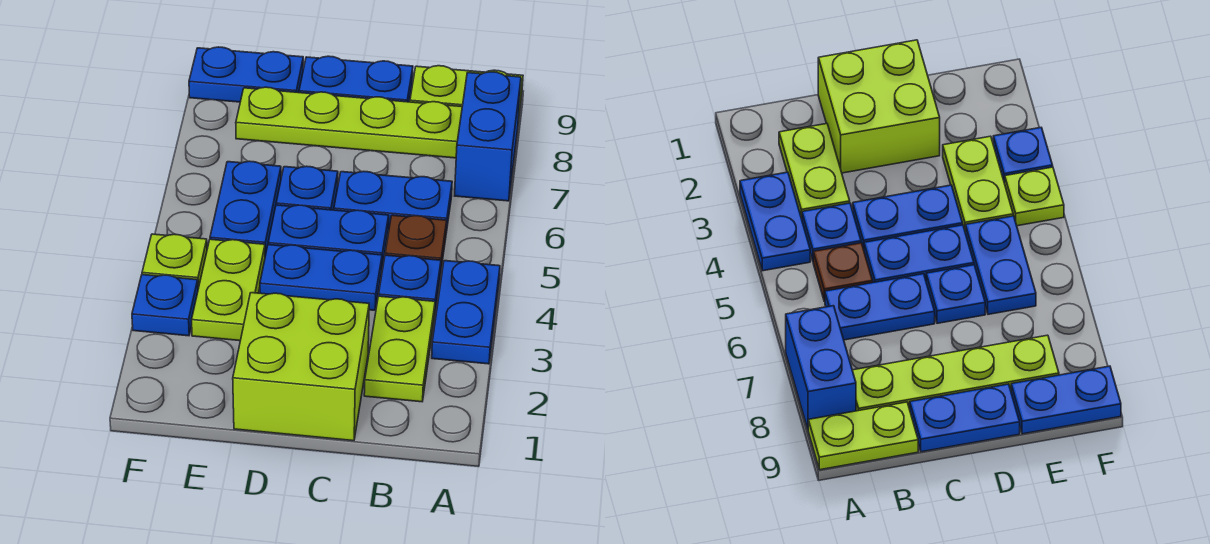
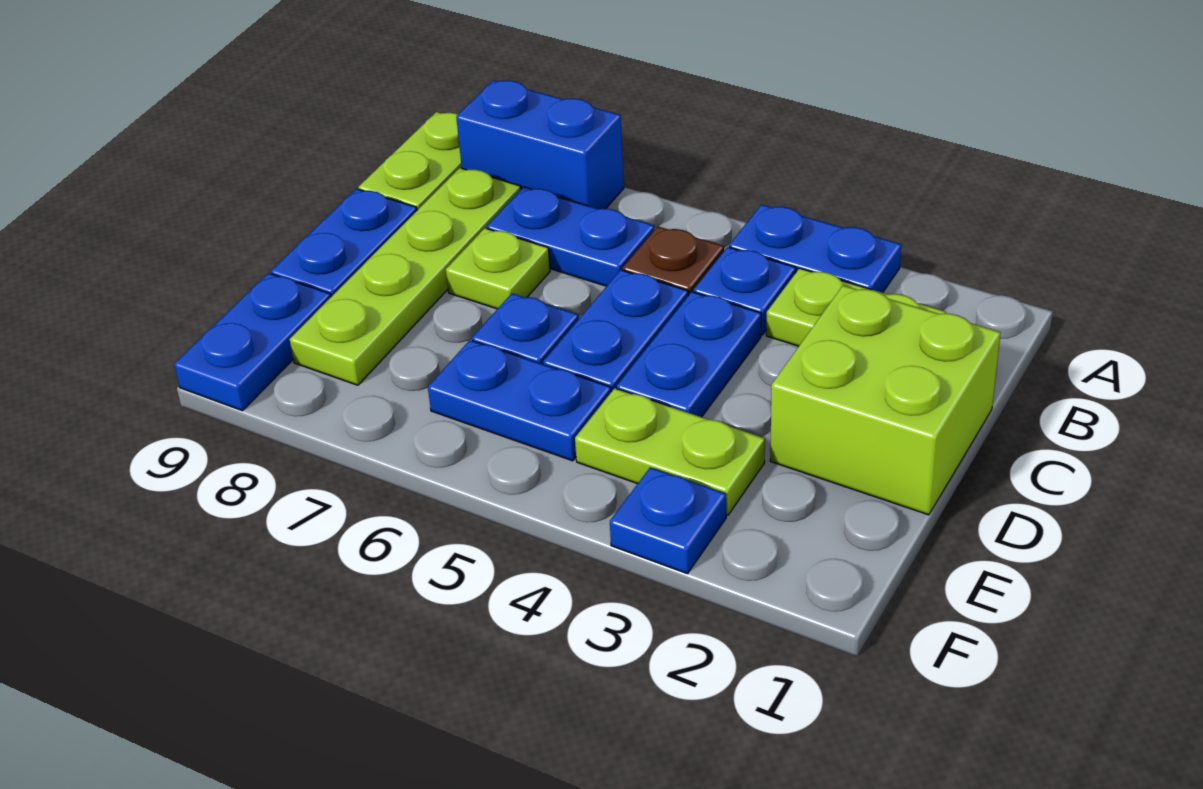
blue 1x2 plate [334,171,452,233] -> blue 1x2 plate turned to [487,187,654,286]
lime 1x1 plate [142,234,207,288] -> lime 1x1 plate moved to [446,228,550,309]

